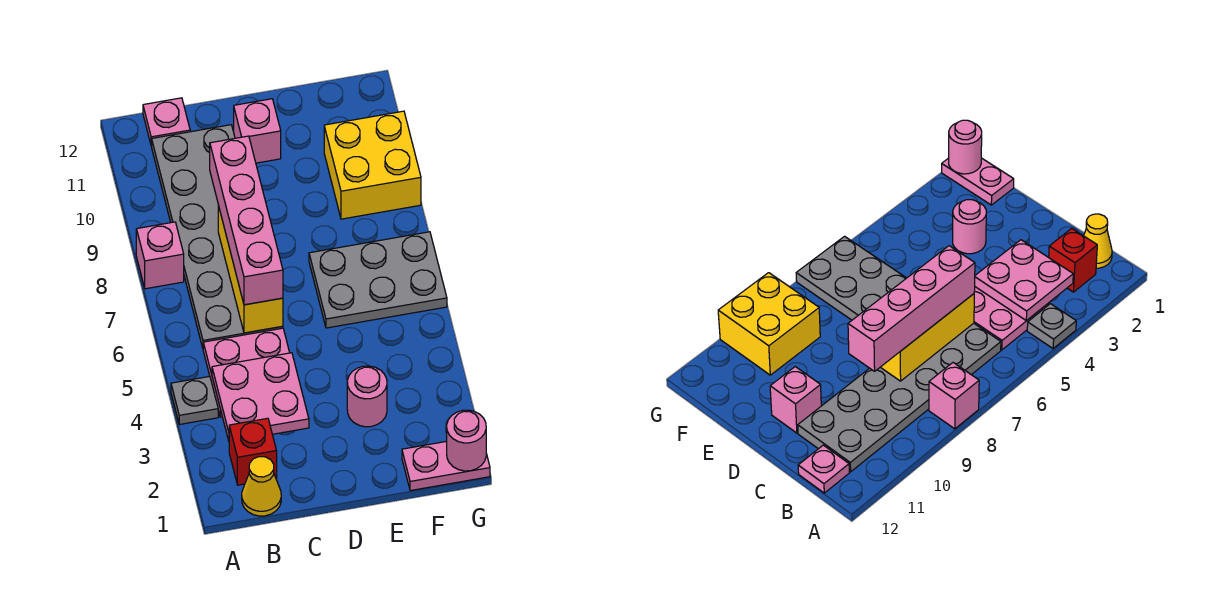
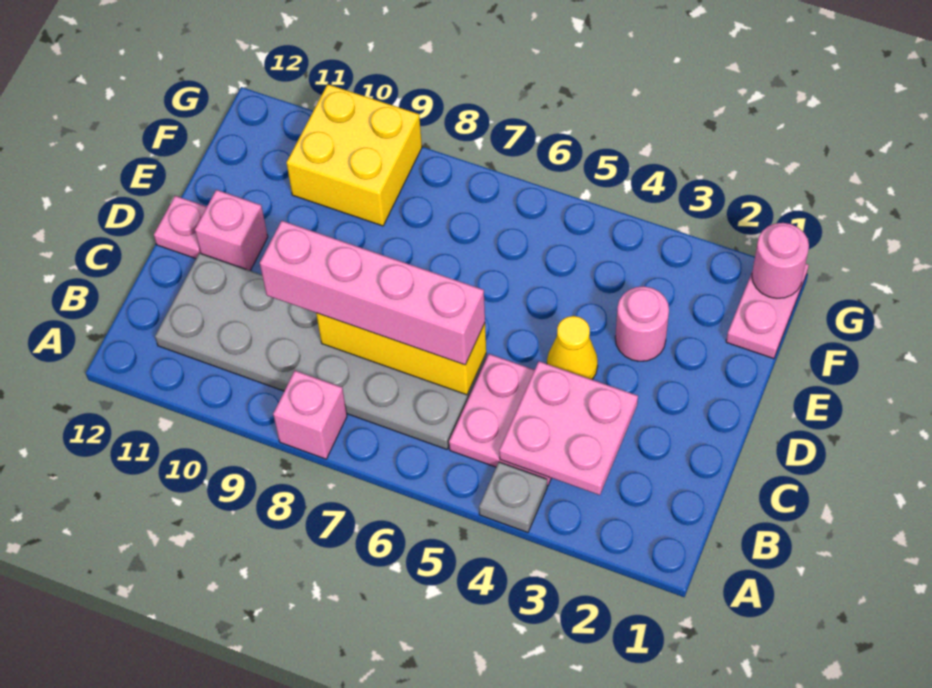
yellow 1x1 cone [242,457,281,516] -> yellow 1x1 cone moved to [547,316,598,379]
red 1x1 brick [229,418,277,485] -> none
pink 1x1 plate [143,98,190,146] -> pink 1x1 plate moved to [154,196,207,259]
grey 2x3 plate [309,232,447,328] -> none

